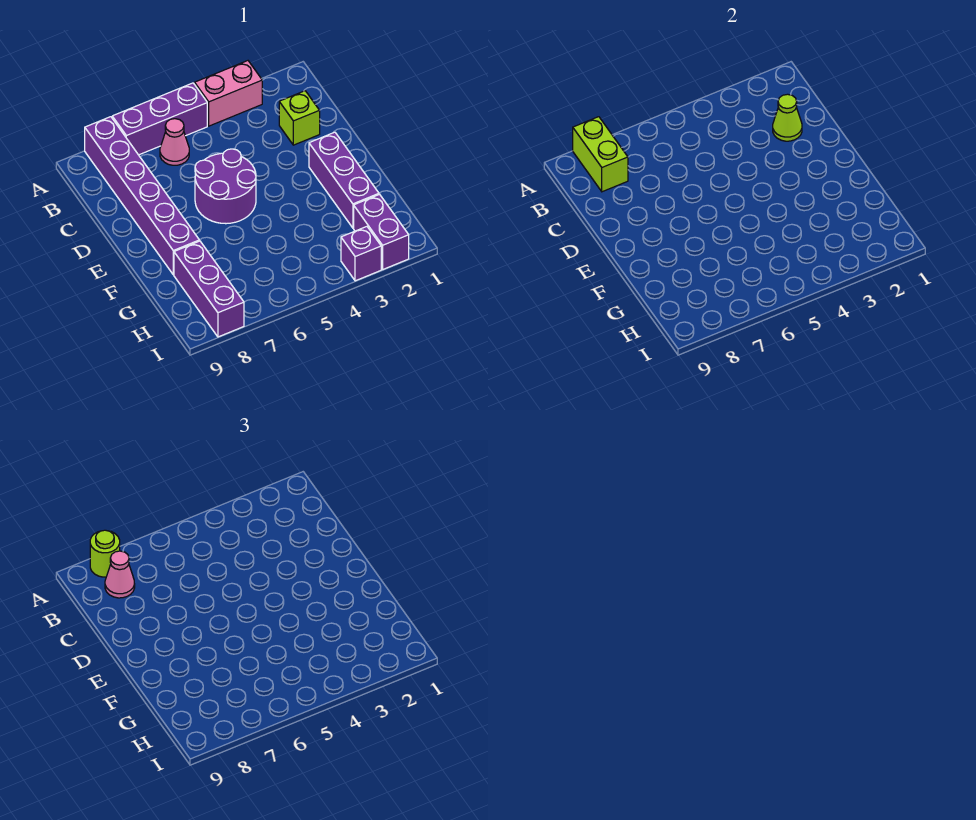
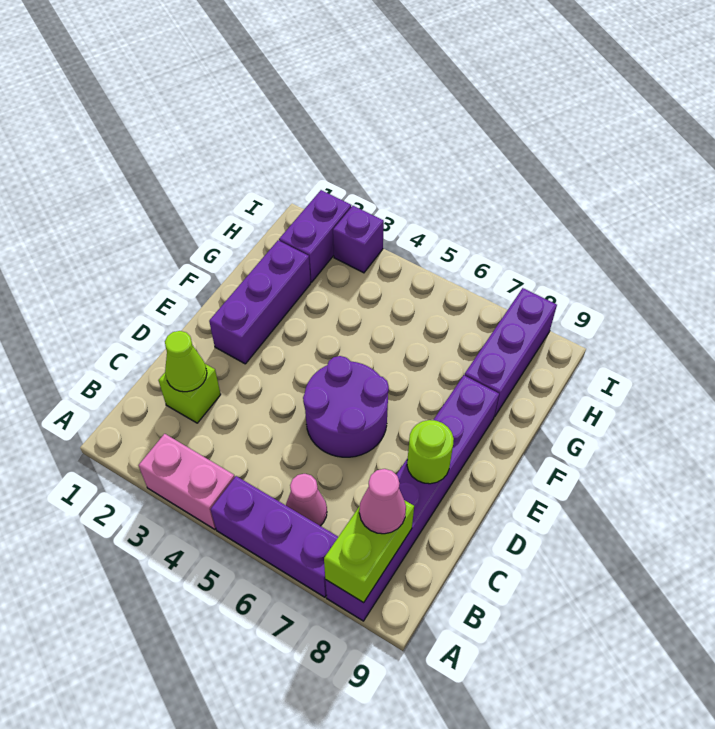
lime 1x1 round brick [90,530,120,577] -> lime 1x1 round brick moved to [407,420,454,484]

